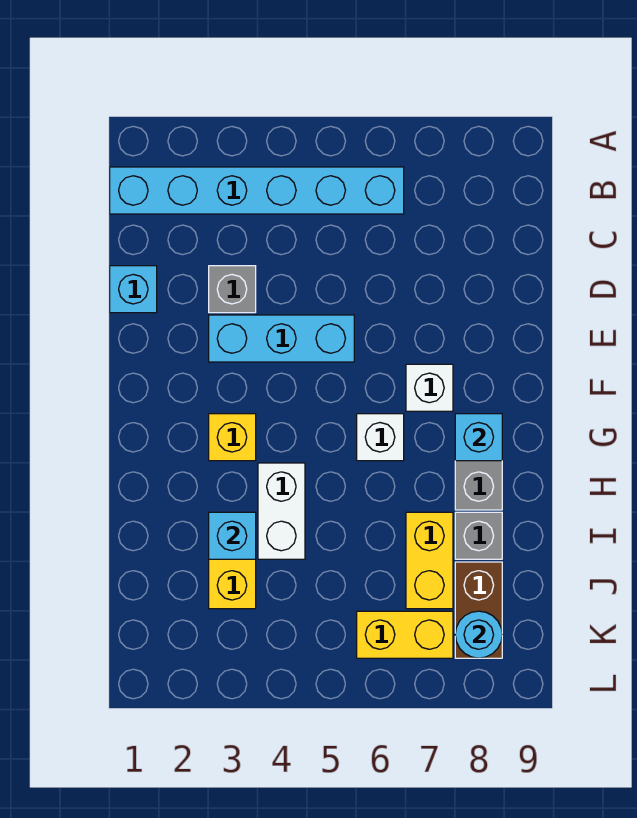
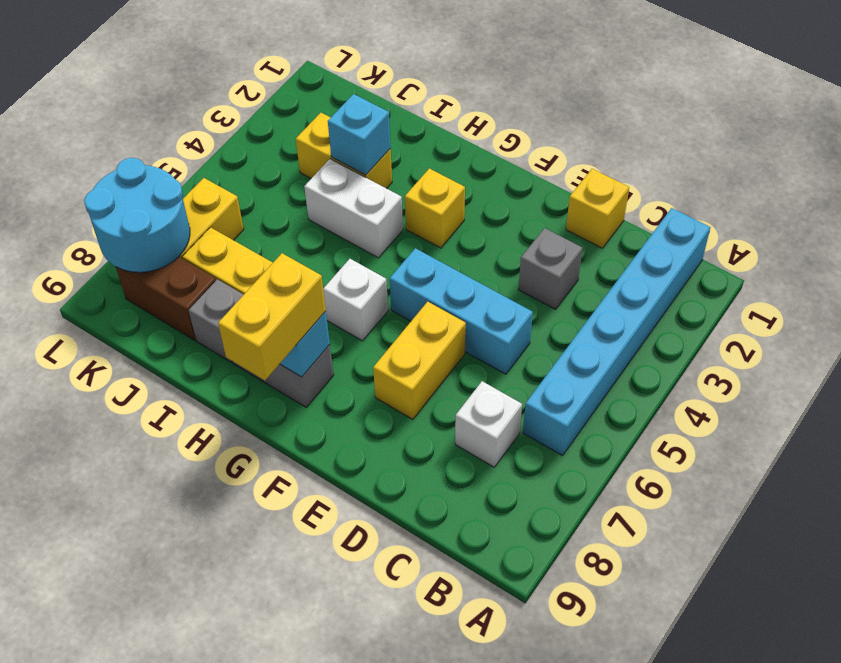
cyan 1x1 brick [110,266,157,313] -> yellow 1x1 brick [566,169,629,248]
cyan 1x3 brick [209,315,354,362] -> cyan 1x3 brick turned to [390,248,533,374]
none -> yellow 1x2 brick [373,302,466,419]
white 1x1 brick [406,364,453,411] -> white 1x1 brick moved to [455,381,522,467]
none -> yellow 1x2 brick [218,253,326,380]
cyan 1x1 round brick [455,611,502,658] -> cyan 2x2 round brick [84,158,190,272]

